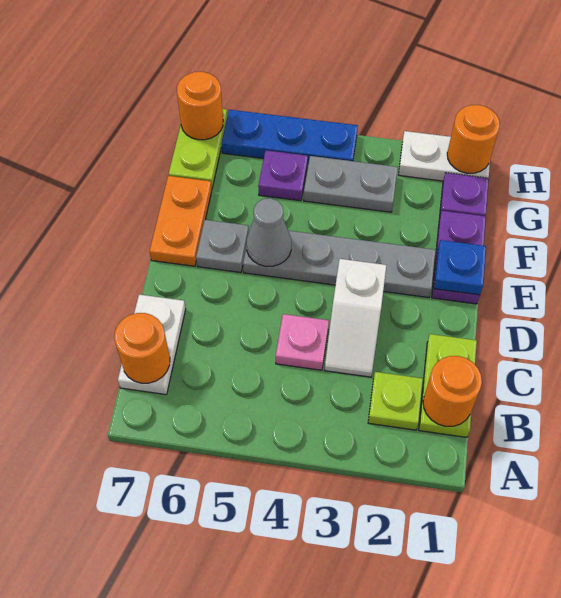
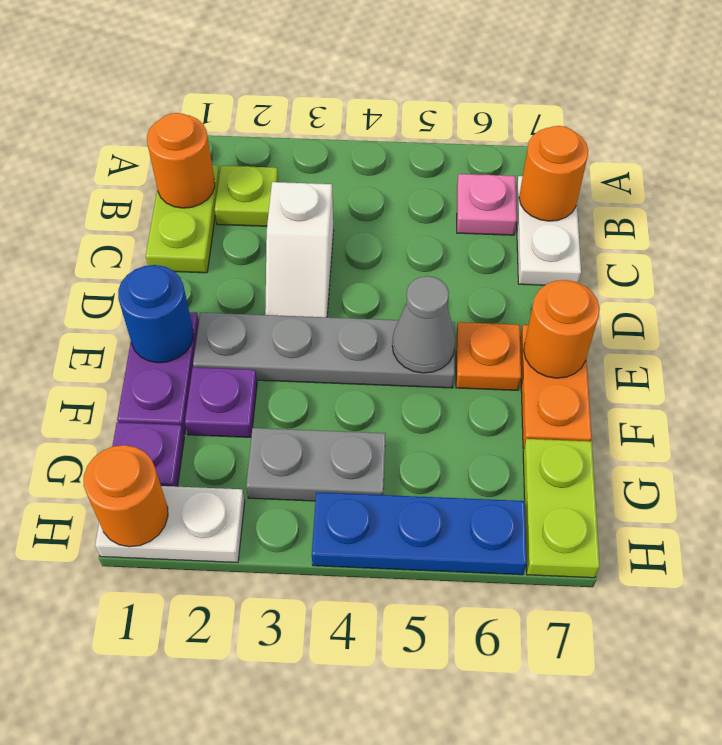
white 1x2 slope [325,259,386,377] -> white 1x2 slope turned to [265,182,334,317]
pink 1x1 plate [276,314,329,370] -> pink 1x1 plate moved to [457,174,517,235]
blue 1x1 plate [434,240,486,295] -> blue 1x1 round brick [118,265,193,363]
grey 1x1 plate [196,220,249,273] -> orange 1x1 plate [456,322,521,390]
purple 1x1 plate [258,150,308,201] -> purple 1x1 plate moved to [185,367,257,437]
orange 1x1 round brick [177,72,223,140] -> orange 1x1 round brick moved to [524,280,600,378]

